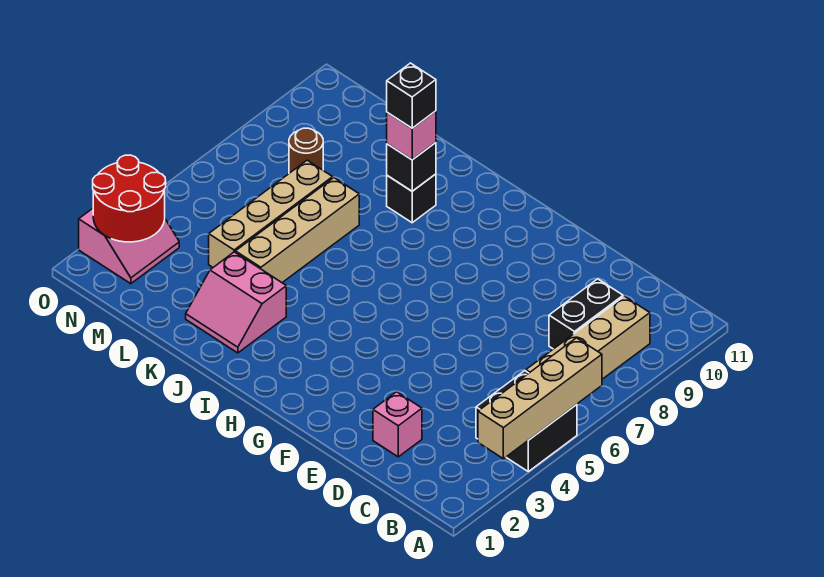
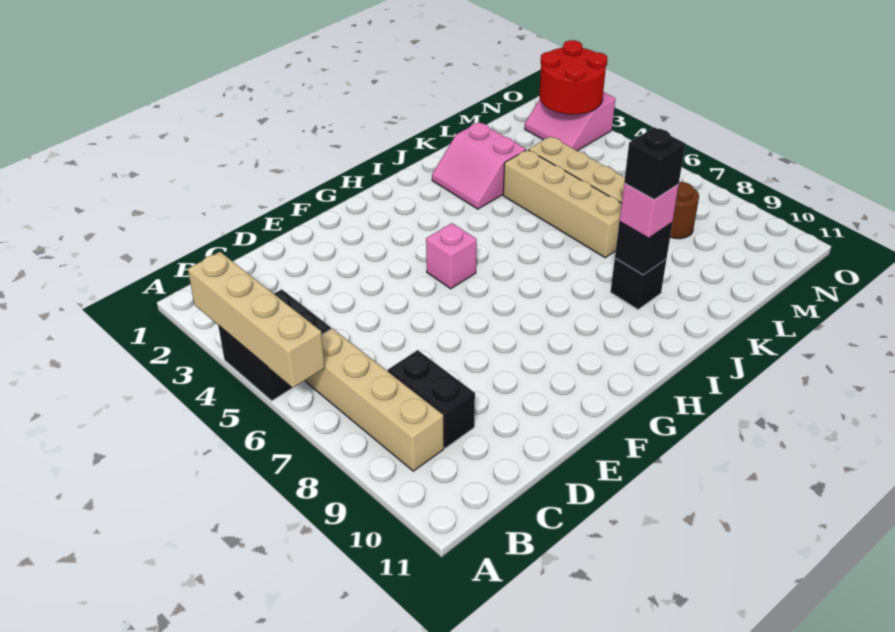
pink 1x1 brick [373,392,422,457] -> pink 1x1 brick moved to [426,223,477,289]
pink 2x2 slope [186,252,286,353] -> pink 2x2 slope turned to [432,122,526,209]

